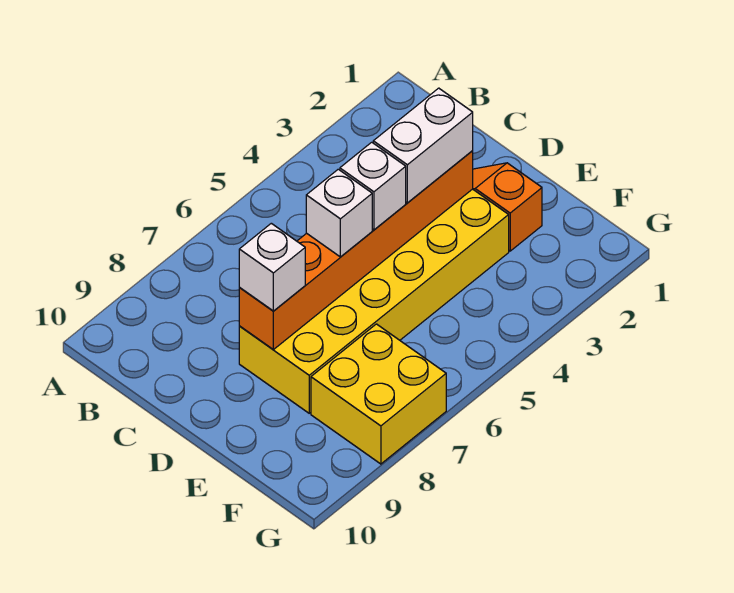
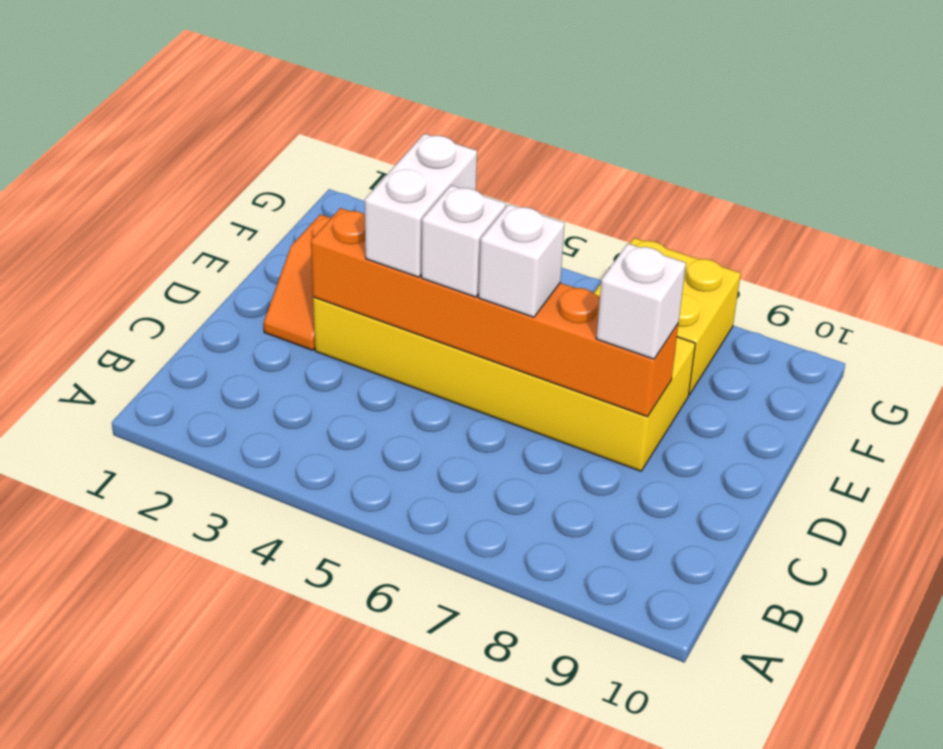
white 1x2 brick [373,88,473,203] -> white 1x2 brick turned to [365,134,477,277]

